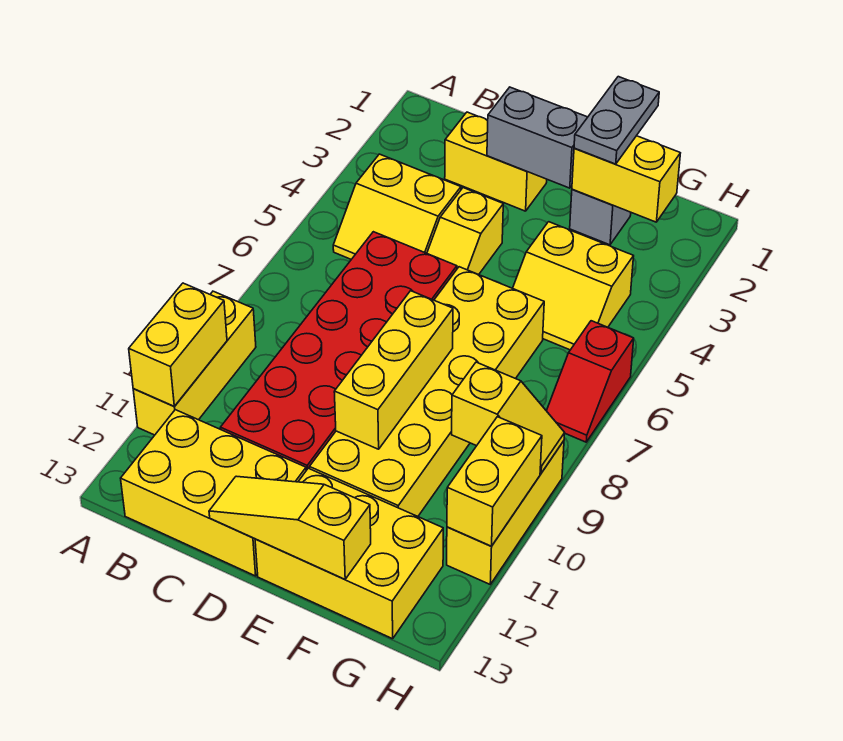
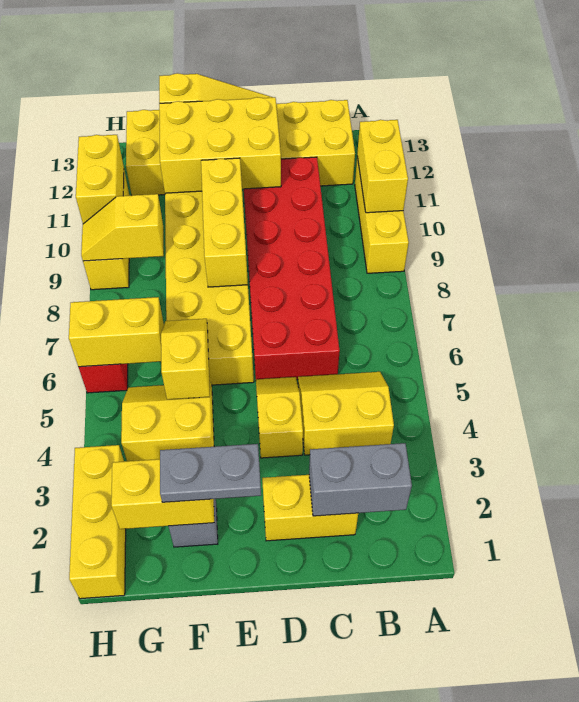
grey 1x2 brick [487,87,588,188] -> grey 1x2 brick moved to [309,443,412,516]
none -> yellow 2x3 brick [159,97,281,193]
grey 1x2 plate [574,77,659,164] -> grey 1x2 plate turned to [160,444,261,502]
none -> yellow 1x2 slope [161,319,210,399]
none -> yellow 1x2 brick [69,297,164,367]
none -> yellow 1x3 brick [69,445,126,599]

